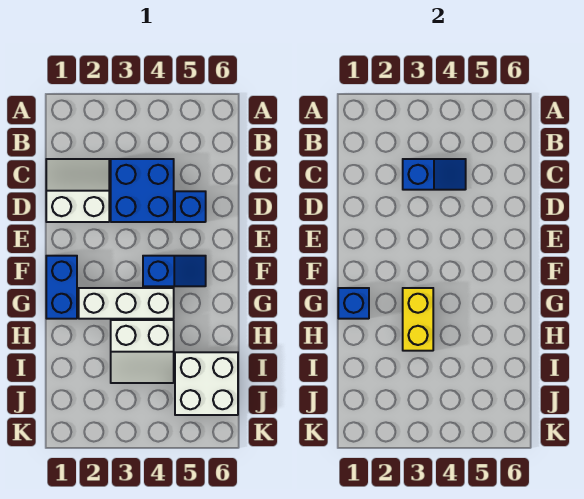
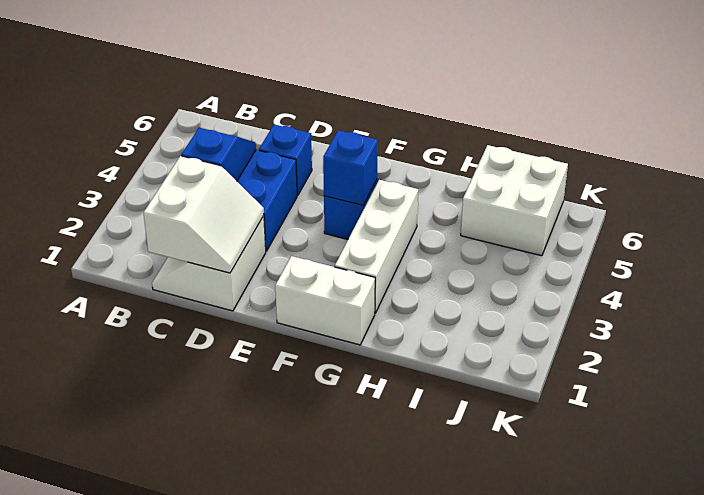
blue 1x2 brick [46,256,77,319] -> white 1x2 brick [275,256,375,345]
blue 1x1 brick [338,288,369,319] -> blue 1x1 brick moved to [323,130,378,205]
yellow 1x2 brick [403,288,433,351] -> none
white 2x2 slope [111,320,174,383] -> white 2x2 slope moved to [144,156,264,273]

